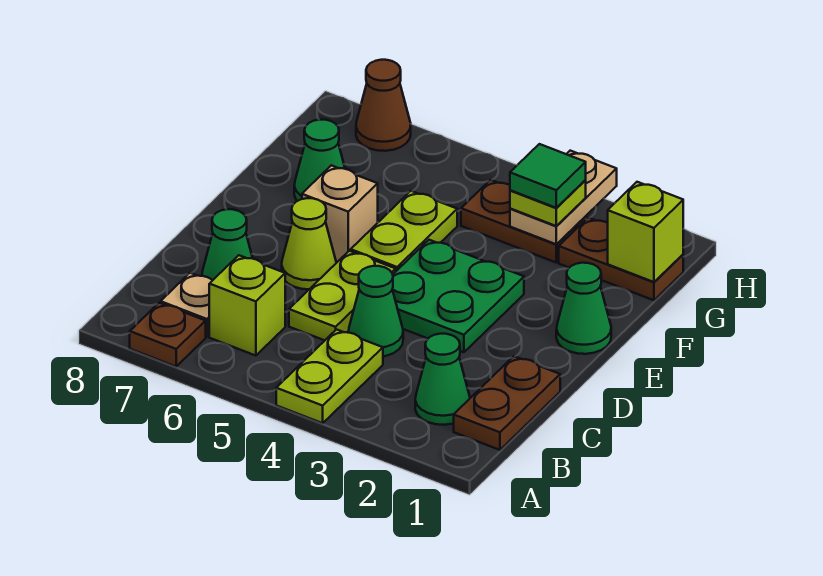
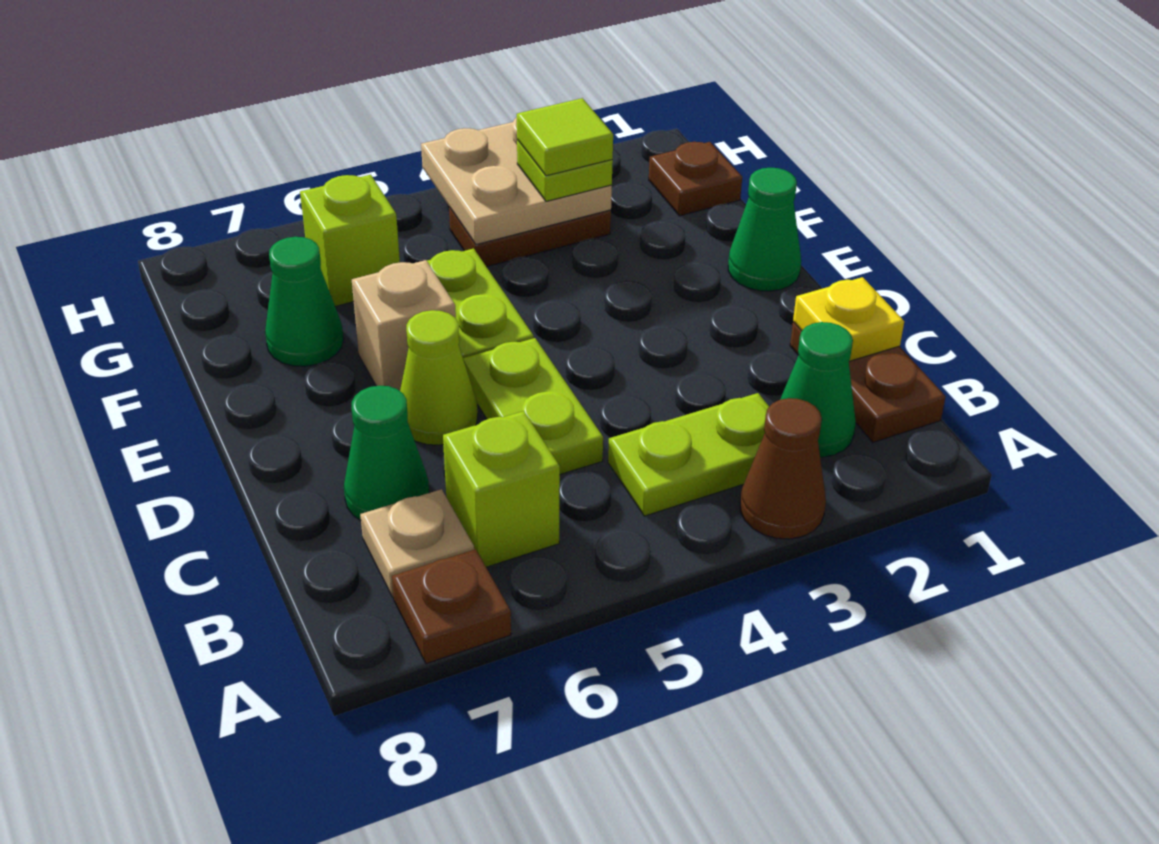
lime 1x2 plate [276,330,383,423] -> lime 1x2 plate turned to [608,393,769,516]
none -> yellow 1x1 plate [793,277,904,361]
green 1x1 cone [348,266,403,356] -> none
green 2x2 plate [392,240,524,352] -> none
brown 1x2 plate [559,218,683,300] -> brown 1x1 plate [649,142,742,216]
lime 1x1 brick [608,182,683,282] -> lime 1x1 brick moved to [300,175,400,306]
tan 1x2 plate [510,151,617,244] -> tan 2x2 plate [421,117,612,245]
green 1x1 tile [510,144,586,208] -> lime 1x1 tile [517,98,613,176]
brown 1x1 cone [356,60,411,151] -> brown 1x1 cone moved to [740,398,826,539]

